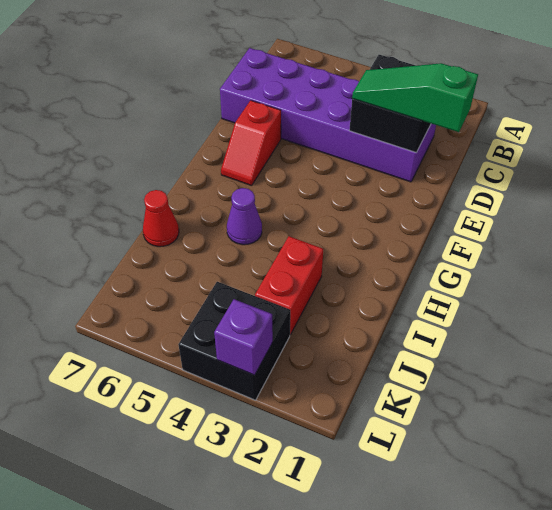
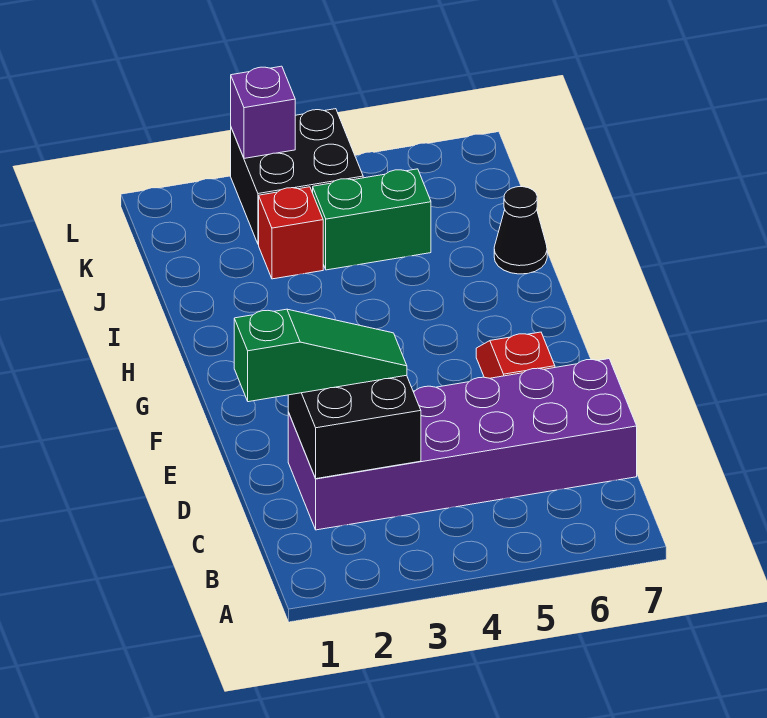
purple 1x1 cone [227,188,262,245] -> none
red 1x2 brick [255,236,323,335] -> red 1x1 brick [259,187,323,279]
red 1x1 cone [143,190,179,247] -> black 1x1 cone [494,187,547,274]
none -> green 1x2 brick [313,169,431,270]

